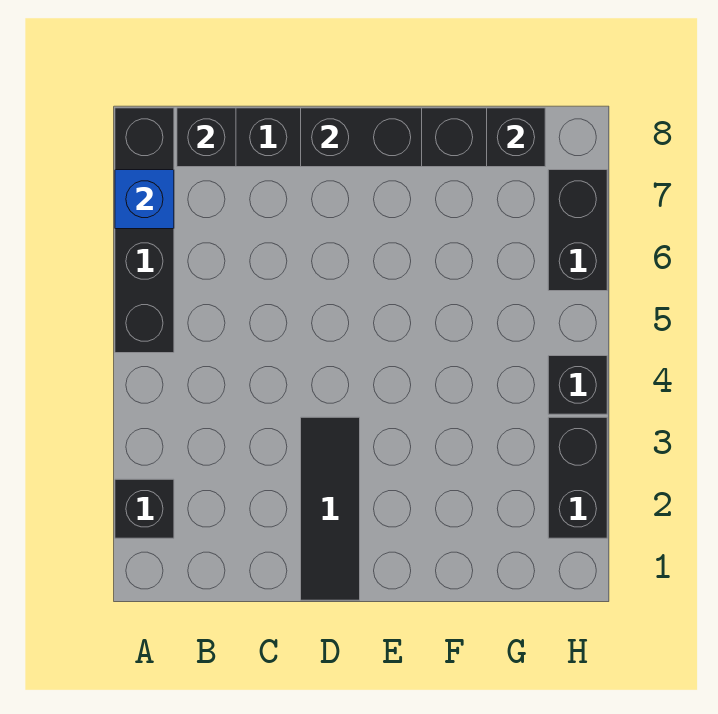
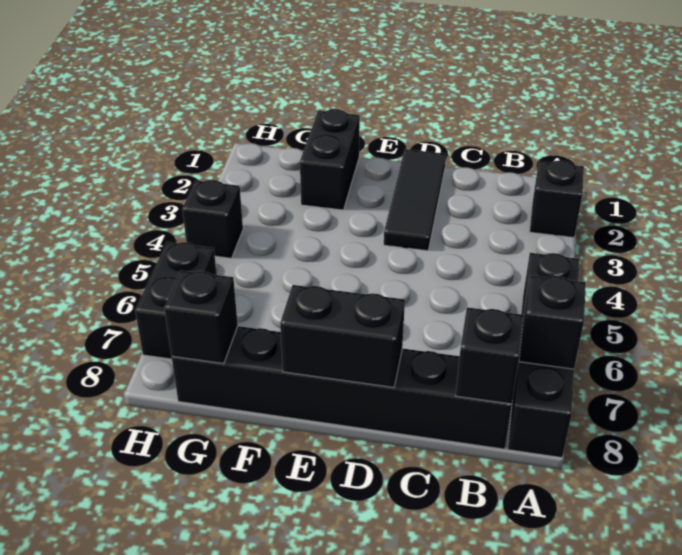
blue 1x1 brick [115,170,174,229] -> black 1x1 brick [519,275,586,369]
black 1x2 brick [548,417,607,538] -> black 1x2 brick moved to [300,109,360,210]

